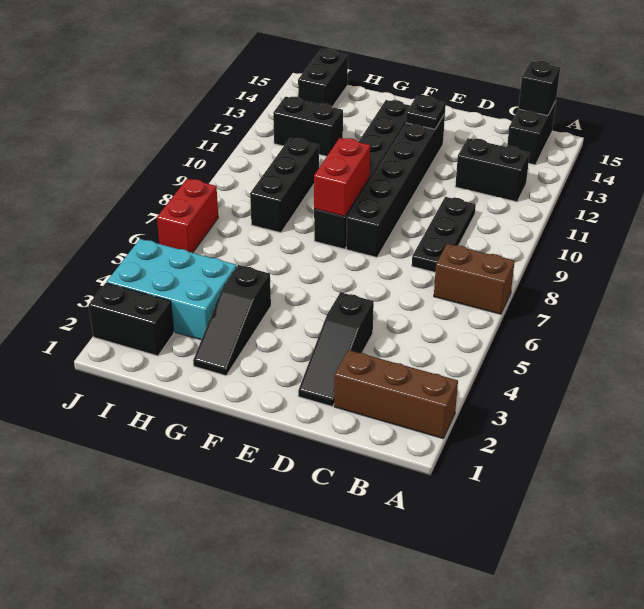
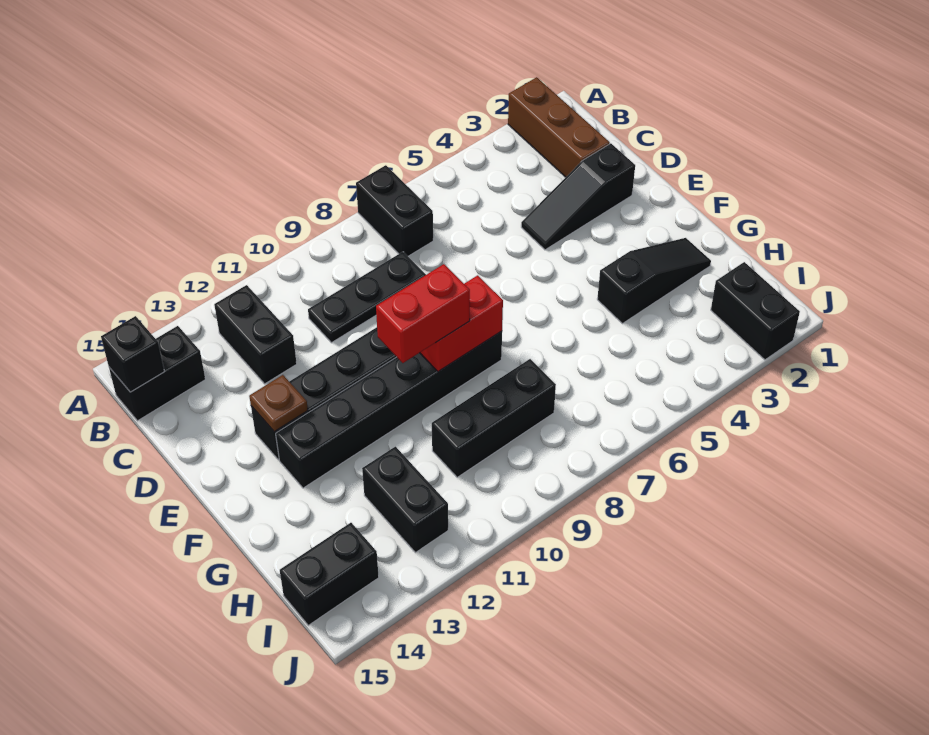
brown 1x2 brick [434,244,515,314] -> black 1x2 brick [356,165,433,256]
black 1x3 slope [298,292,374,406] -> black 1x3 slope turned to [521,143,635,250]
black 1x1 plate [406,96,446,129] -> brown 1x1 plate [249,375,308,432]
cyan 2x3 brick [107,239,237,340] -> none
red 1x2 brick [157,179,218,253] -> red 1x2 brick moved to [376,264,470,363]

